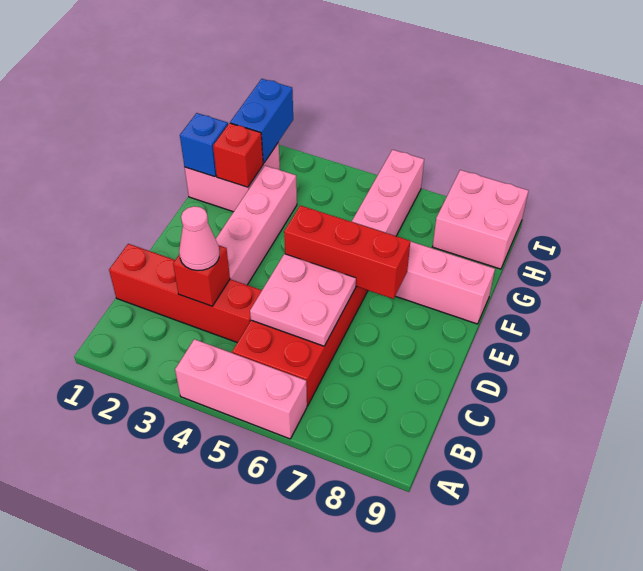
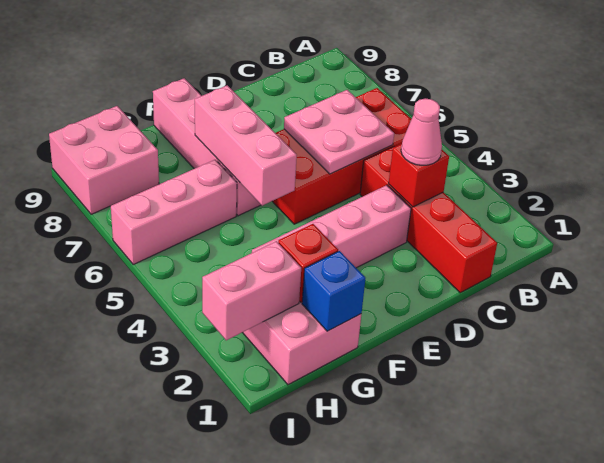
pink 1x3 brick [175,339,307,439] -> pink 1x3 brick moved to [195,85,297,206]
red 1x3 brick [284,205,410,299] -> none
blue 1x2 brick [230,79,293,163] -> pink 1x2 brick [202,241,301,340]

